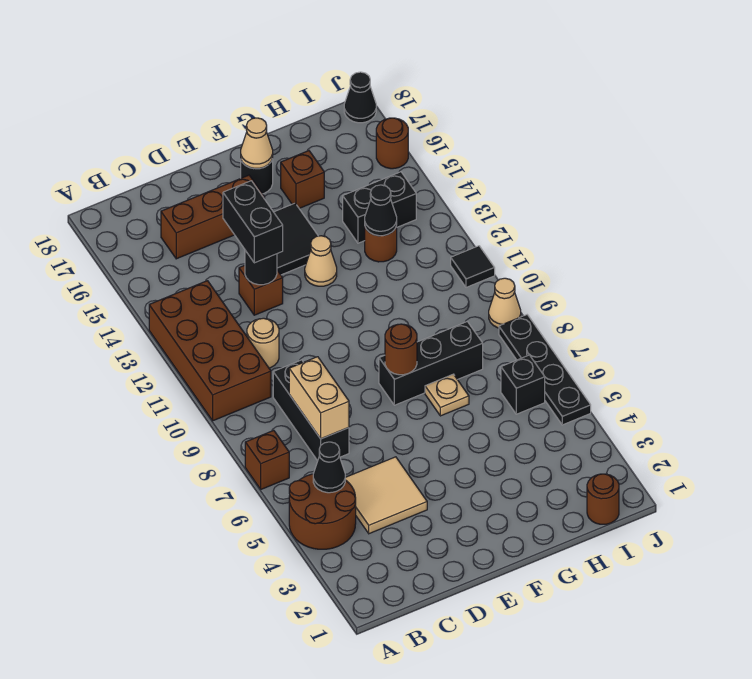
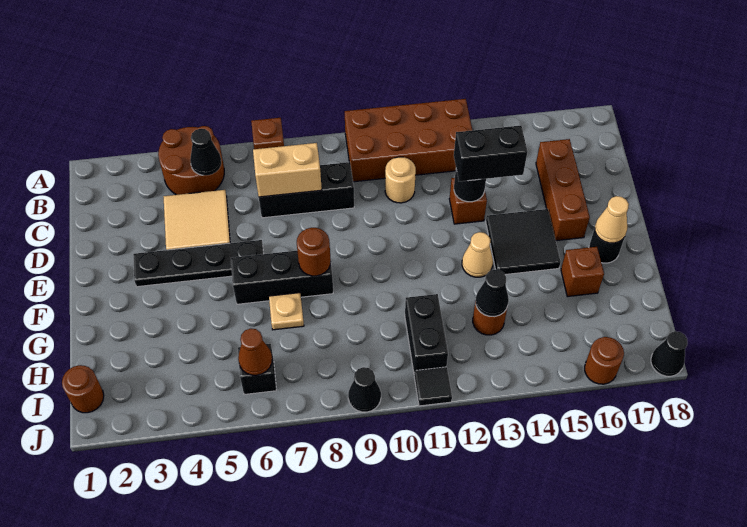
black 1x3 brick [379,322,483,405] -> black 1x3 brick turned to [231,251,333,304]
black 1x2 brick [343,172,416,243] -> black 1x2 brick moved to [405,294,448,373]
none -> brown 1x1 cone [238,329,272,375]
black 1x4 plate [499,315,591,425] -> black 1x4 plate moved to [133,240,264,287]
tan 1x1 cone [489,278,521,328] -> black 1x1 cone [348,367,381,412]

